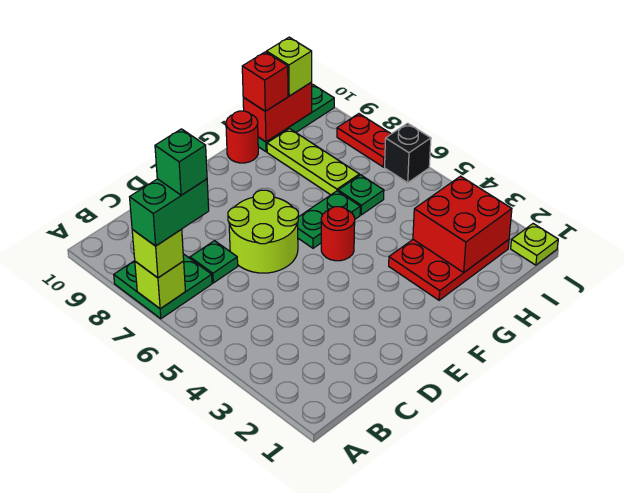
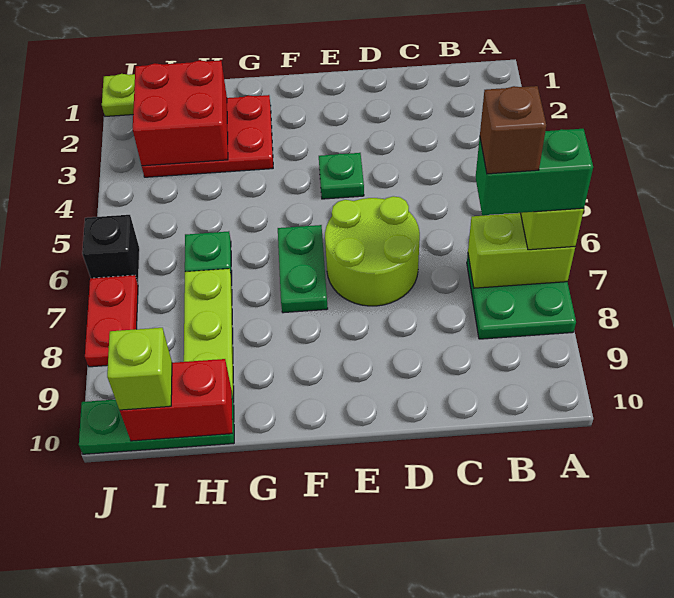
lime 1x1 brick [135,261,185,309] -> lime 1x2 brick [468,213,575,288]
green 1x1 brick [155,129,207,195] -> brown 1x1 brick [480,86,546,174]
green 1x1 plate [190,241,238,283] -> green 1x1 plate moved to [319,153,364,199]
red 1x1 round brick [321,207,355,261] -> none
green 1x2 plate [297,191,360,248] -> green 1x2 plate turned to [278,225,328,313]
red 1x1 round brick [226,111,258,163] -> none
red 1x1 brick [242,52,288,111] -> none

